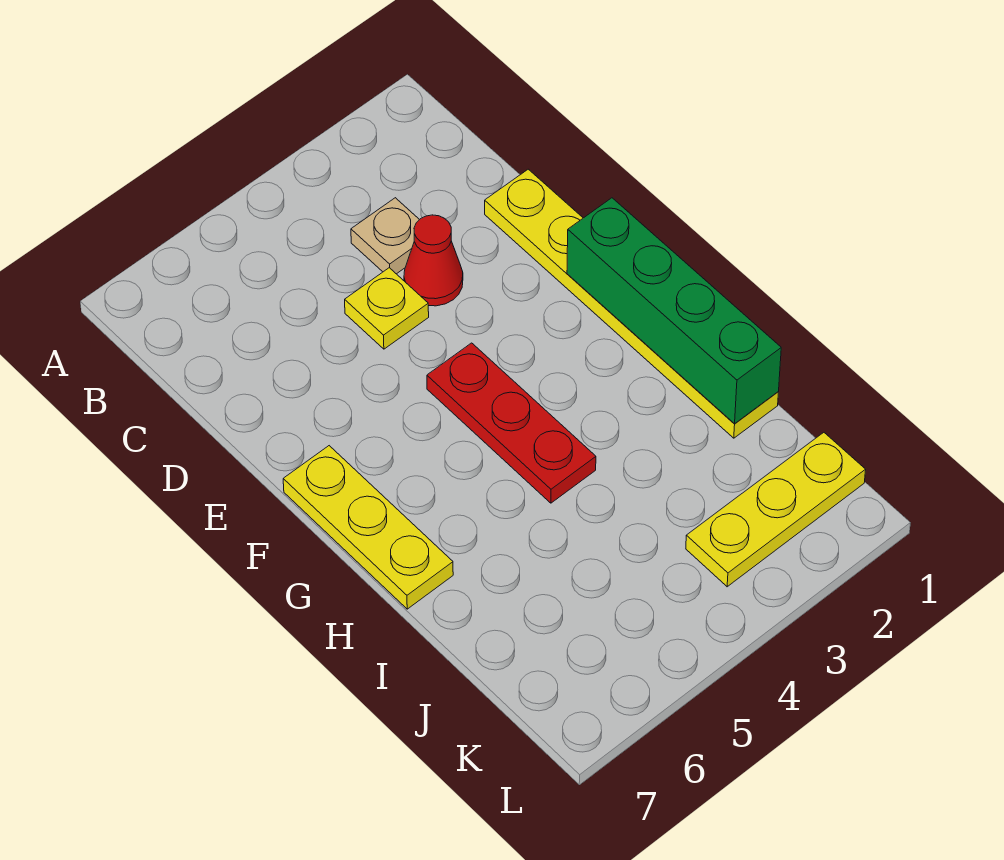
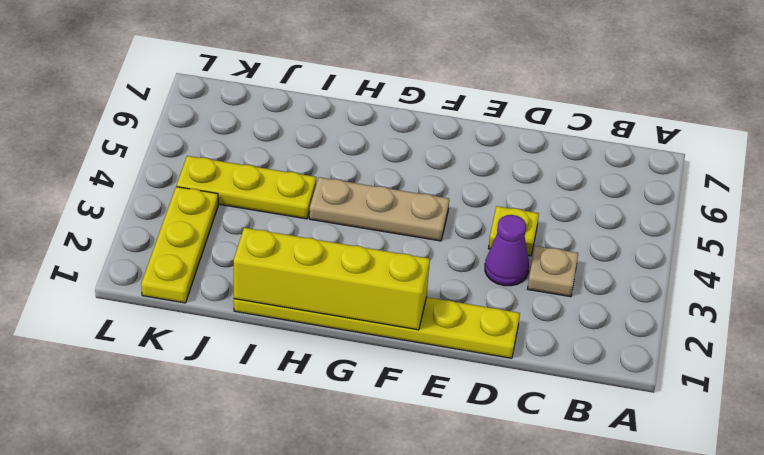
red 1x1 cone [404,215,463,306] -> purple 1x1 cone [485,215,529,286]
green 1x4 brick [567,198,781,424] -> yellow 1x4 brick [234,228,430,330]
red 1x3 plate [427,343,596,503] -> tan 1x3 plate [309,177,449,241]
yellow 1x3 plate [283,446,453,609] -> yellow 1x3 plate moved to [177,156,316,219]

